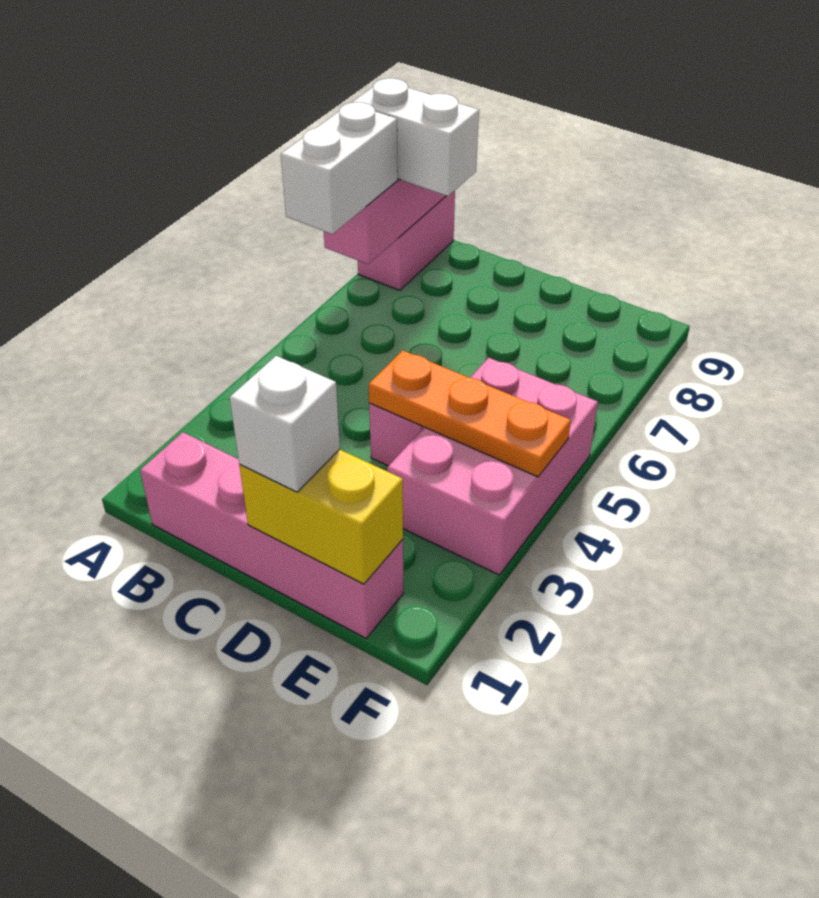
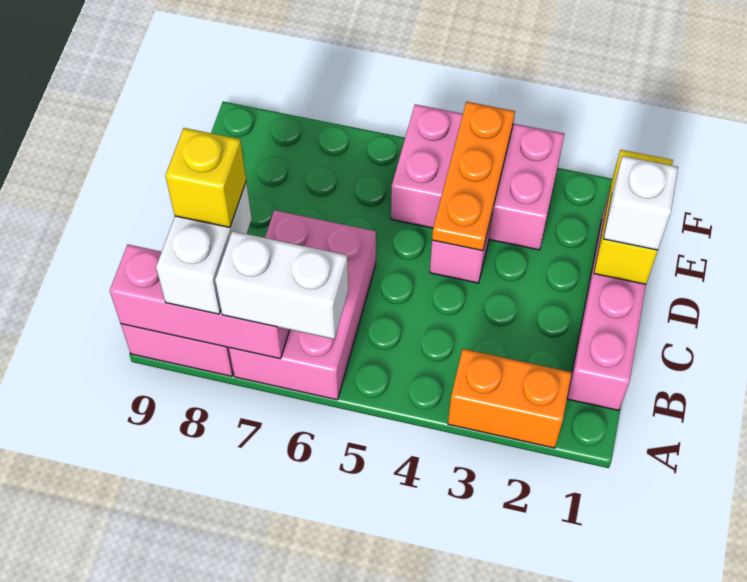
none -> orange 1x2 brick [448,349,572,448]
none -> pink 2x3 brick [229,210,376,400]
none -> yellow 1x1 brick [165,128,246,227]

